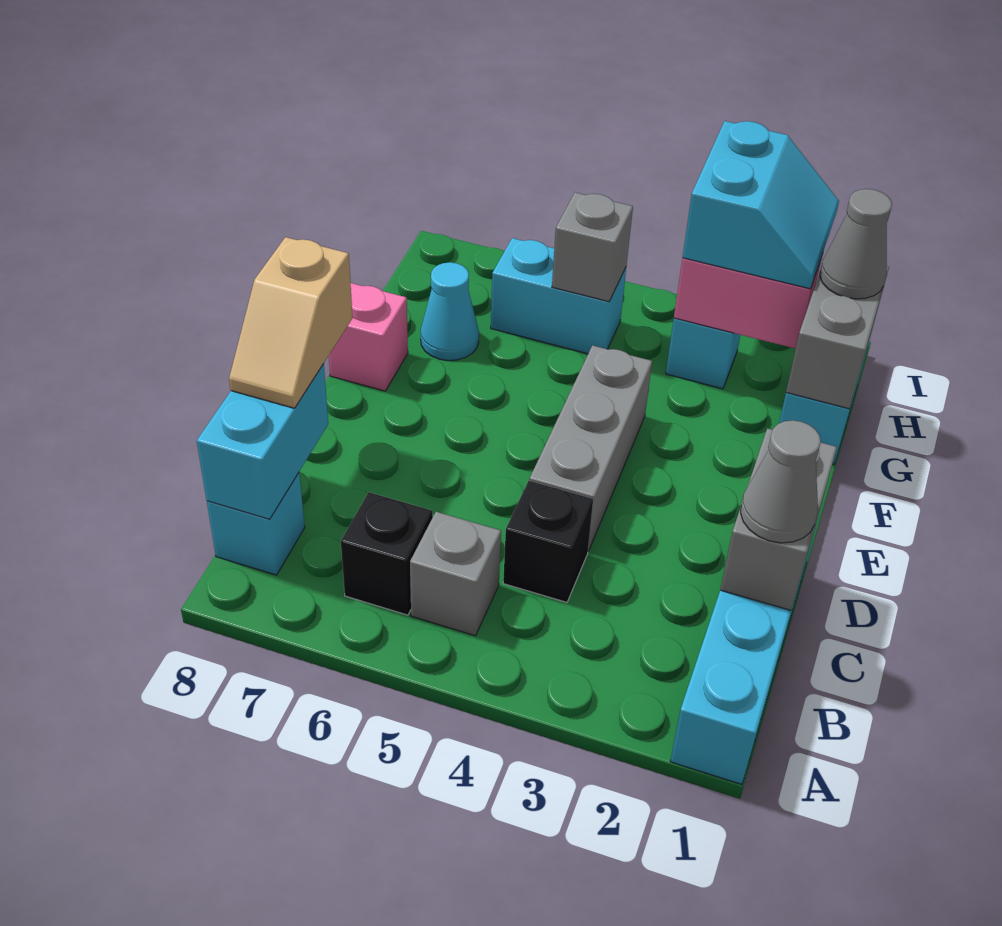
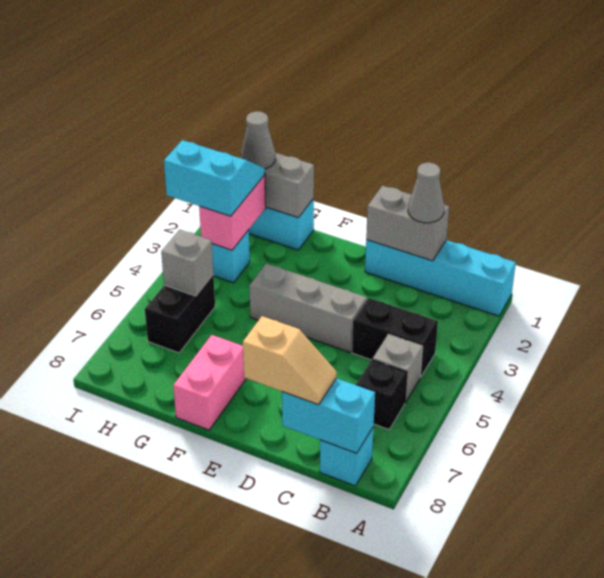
black 1x1 brick [503,481,593,602] -> black 1x2 brick [352,298,438,377]
pink 1x1 brick [329,283,408,391] -> pink 1x2 brick [173,335,246,430]
cyan 1x1 cone [421,262,479,361] -> none
cyan 1x2 brick [491,238,626,354] -> black 1x2 brick [145,275,215,353]

